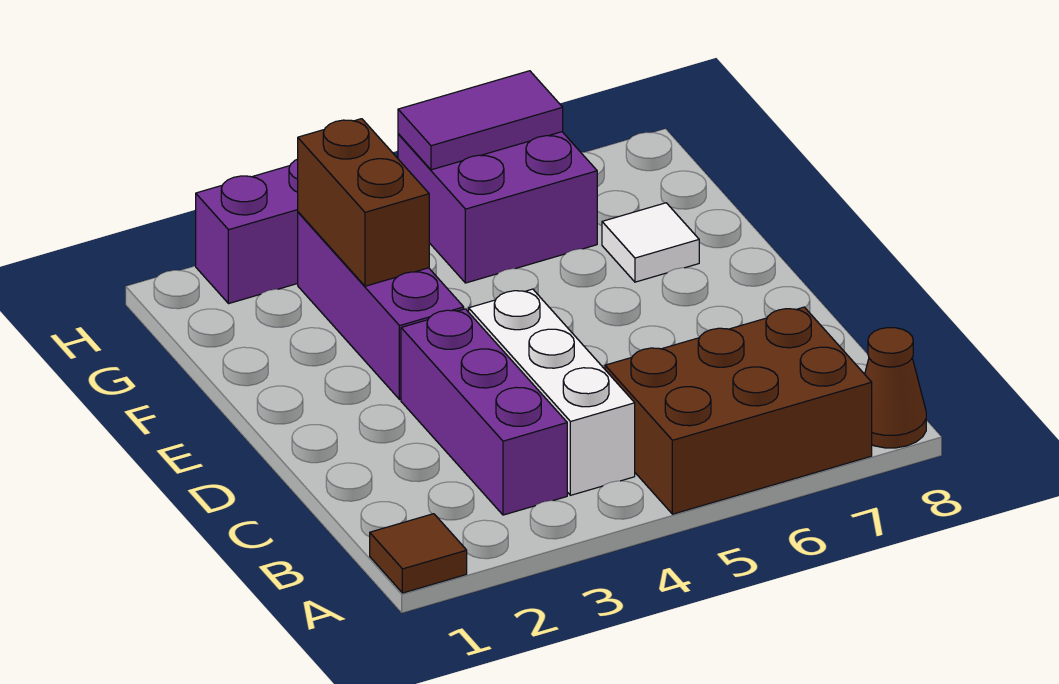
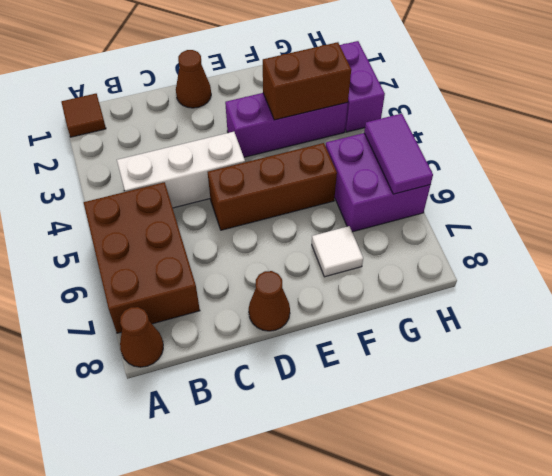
purple 1x3 brick [401,309,567,515] -> none
none -> brown 1x1 cone [176,50,211,108]
none -> brown 1x3 brick [208,143,337,230]
none -> brown 1x1 cone [249,271,290,331]

